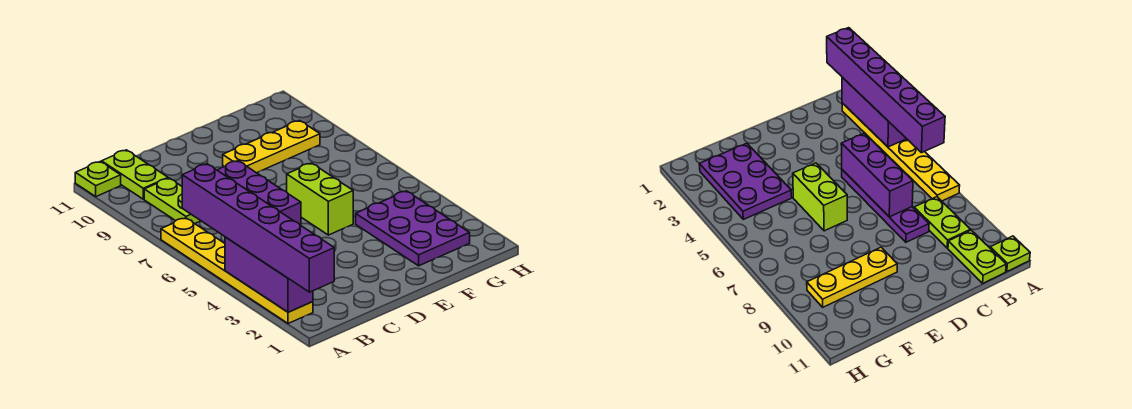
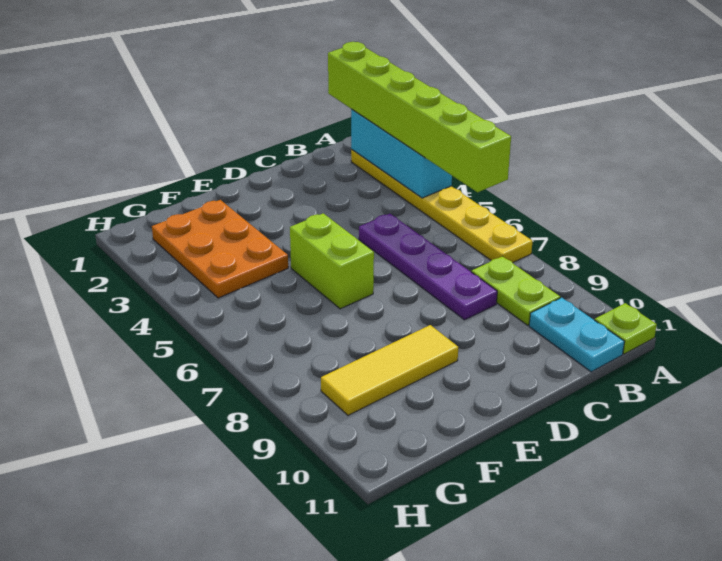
purple 1x6 brick [182,164,334,292] -> lime 1x6 brick [328,42,511,192]
purple 1x3 brick [225,237,313,312] -> cyan 1x3 brick [351,109,452,198]
lime 1x2 plate [102,150,168,199] -> cyan 1x2 plate [529,298,624,372]
purple 1x3 brick [217,161,301,225] -> none
yellow 1x3 plate [223,120,320,173] -> yellow 1x3 tile [321,325,458,415]
purple 2x3 plate [356,191,470,266] -> orange 2x3 plate [152,200,288,298]

